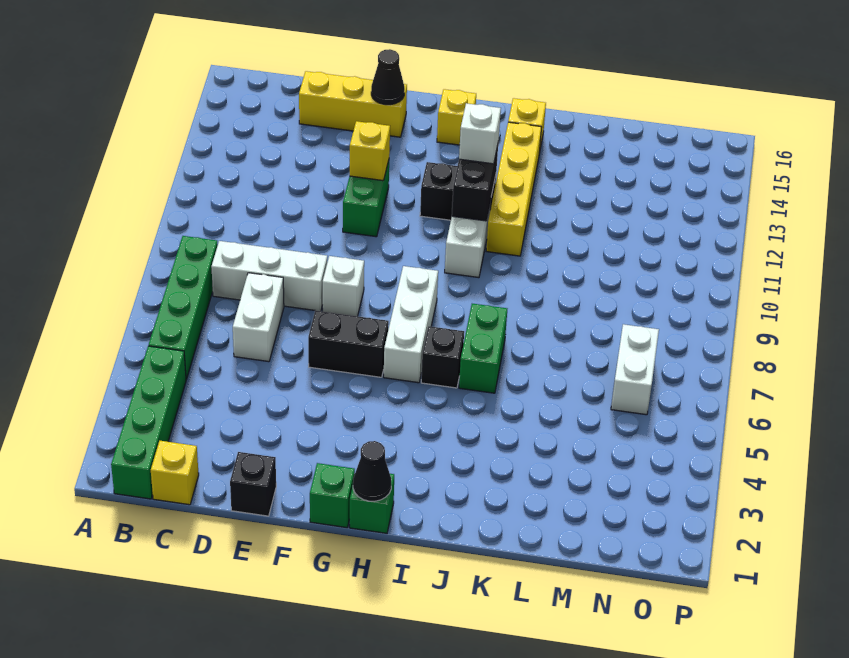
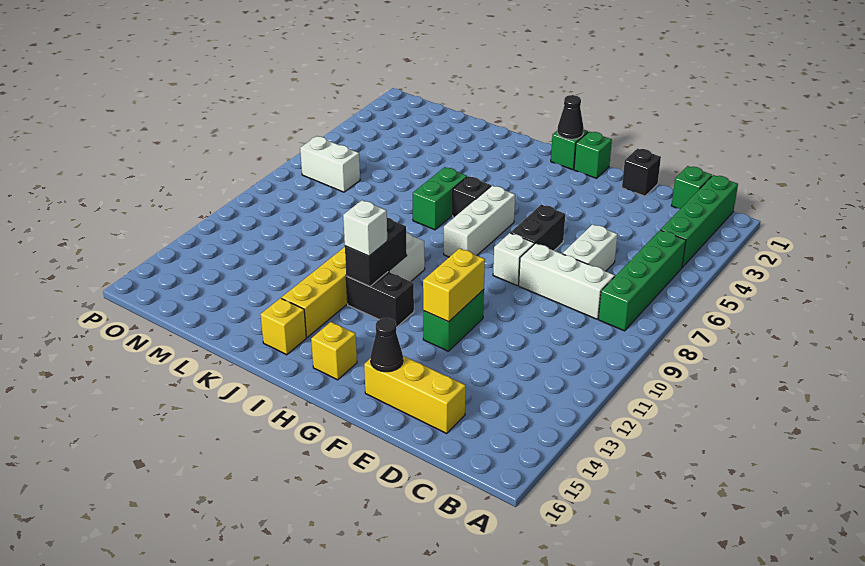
yellow 1x1 brick [151,441,199,505] -> green 1x1 brick [672,166,712,209]
black 1x2 brick [308,311,389,377] -> black 1x2 brick turned to [511,204,565,250]
yellow 1x1 brick [350,121,390,181] -> yellow 1x2 brick [423,249,485,322]
white 1x2 brick [611,324,659,415] -> white 1x2 brick turned to [300,136,360,192]

